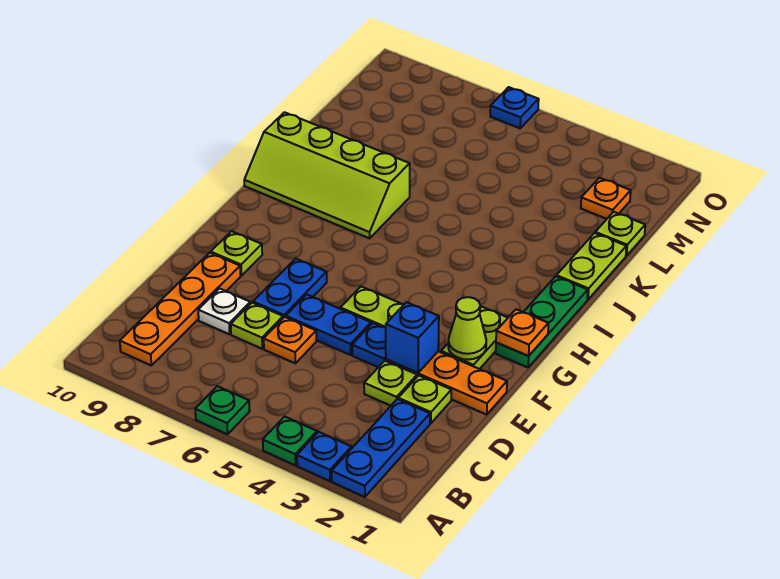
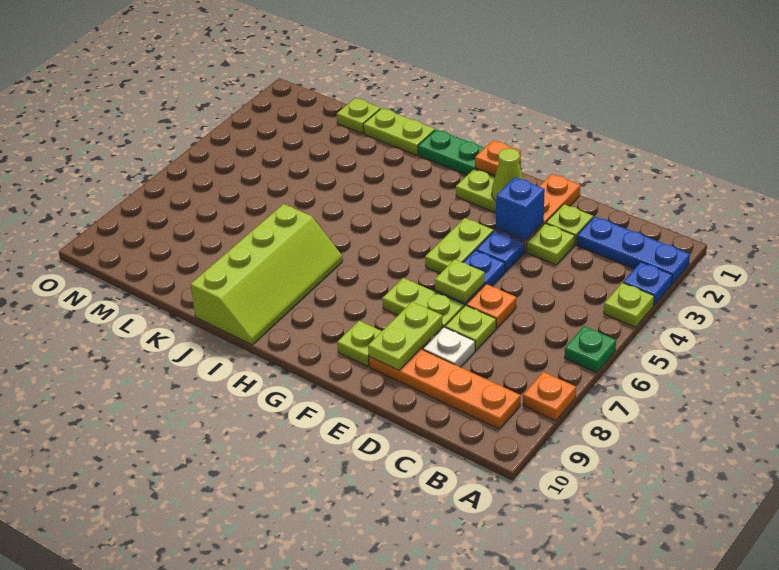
green 1x1 plate [263,416,317,465] -> lime 1x1 plate [604,283,654,327]
none -> lime 1x1 plate [435,259,485,303]
blue 1x2 plate [253,259,327,318] -> lime 1x2 plate [382,278,464,333]
none -> lime 1x2 plate [368,302,443,370]
orange 1x1 plate [581,178,631,219] -> orange 1x1 plate moved to [523,372,576,421]
blue 1x1 plate [490,87,539,128] -> none

